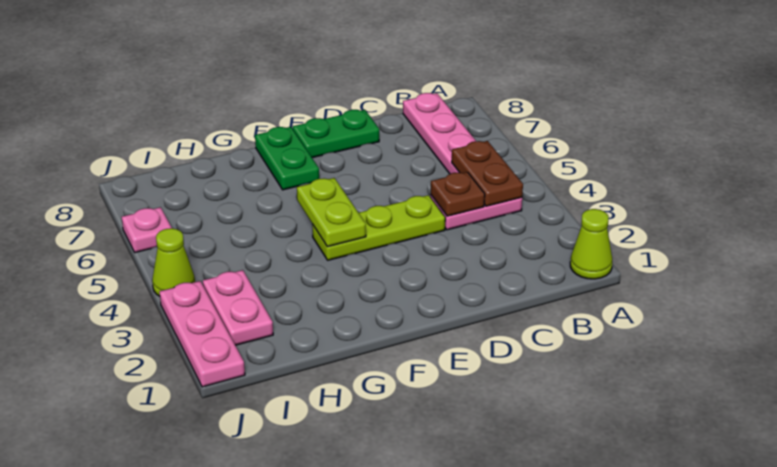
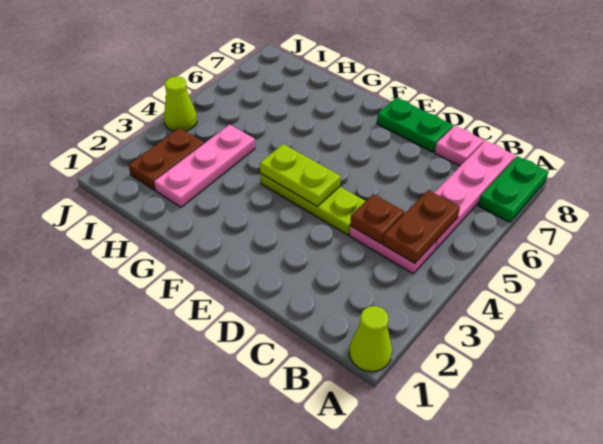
lime 1x2 plate [297,178,366,247] -> lime 1x2 plate turned to [260,144,341,206]
green 1x2 plate [255,127,319,190] -> green 1x2 plate moved to [478,156,549,222]
pink 1x2 plate [203,270,273,345] -> brown 1x2 plate [128,128,204,190]
pink 1x3 plate [160,281,245,387] -> pink 1x3 plate moved to [154,124,255,207]
pink 1x1 plate [122,207,172,253] -> pink 1x1 plate moved to [435,126,484,166]

